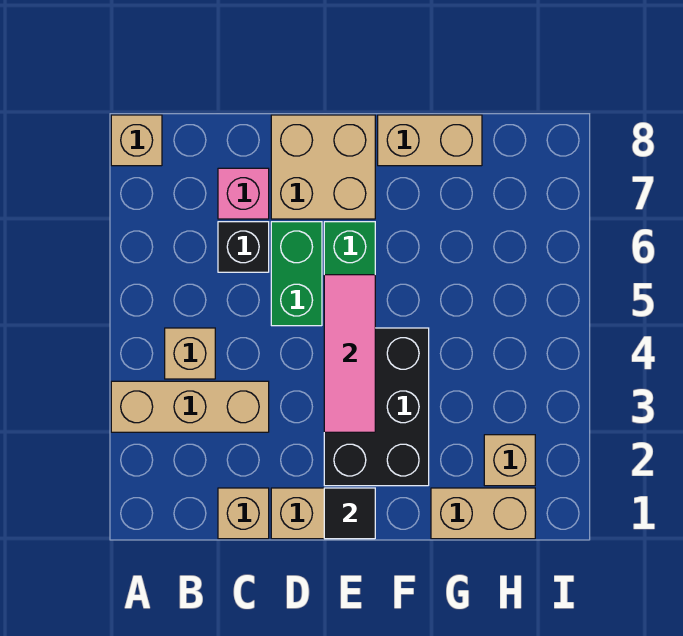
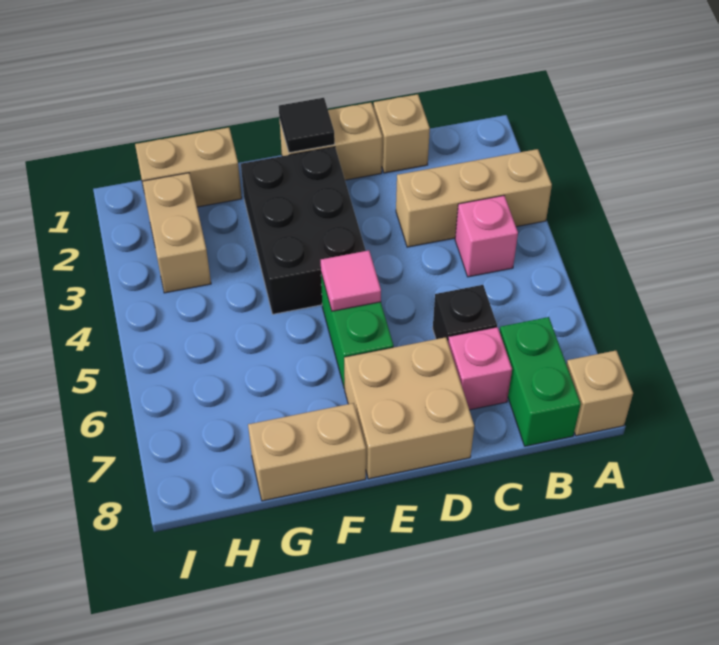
tan 1x1 brick [165,328,215,379] -> pink 1x1 brick [455,196,518,277]
green 1x2 brick [271,222,322,326] -> green 1x2 brick moved to [500,317,581,446]
pink 1x3 tile [324,275,375,432] -> pink 1x1 tile [321,250,381,311]
tan 1x1 brick [484,435,535,486] -> tan 1x2 brick [142,173,211,293]

